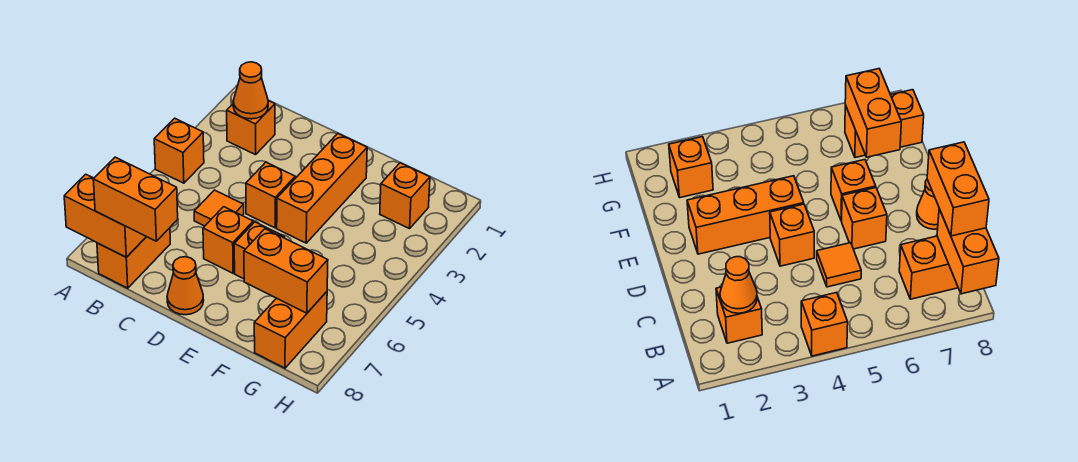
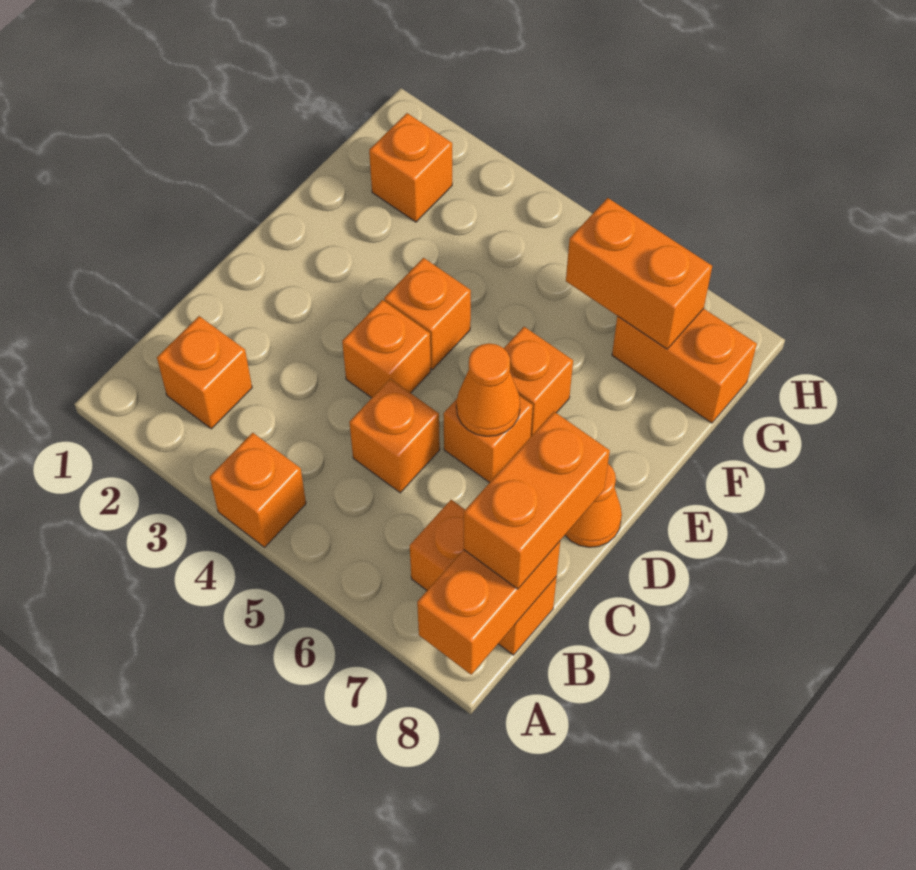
orange 1x1 cone [233,62,268,119] -> orange 1x1 cone moved to [456,343,520,436]
orange 1x1 tile [194,190,244,226] -> orange 1x1 brick [349,379,440,493]
orange 1x3 brick [277,133,367,243] -> orange 1x1 brick [384,258,471,369]
orange 1x2 brick [244,229,328,313] -> orange 1x2 brick turned to [566,198,712,349]

